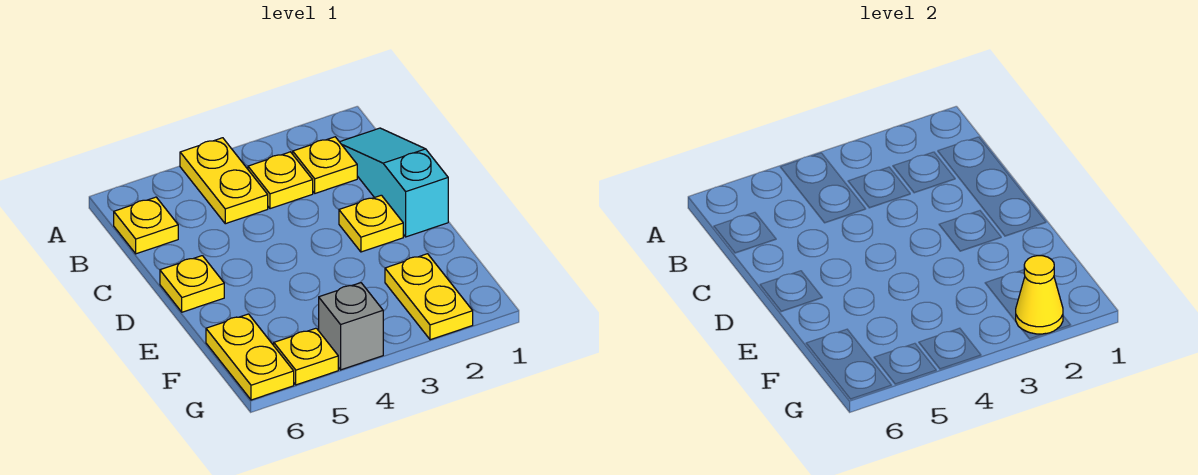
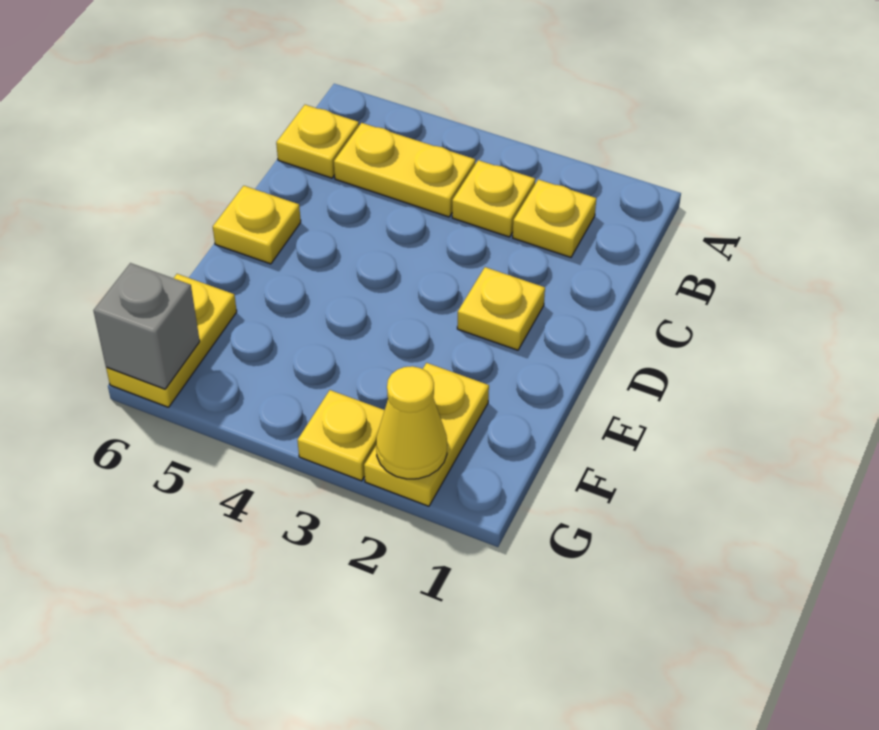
yellow 1x2 plate [180,138,268,224] -> yellow 1x2 plate turned to [334,123,475,217]
cyan 1x3 slope [340,128,448,237] -> none
grey 1x1 brick [319,283,383,370] -> grey 1x1 brick moved to [93,263,200,389]
yellow 1x1 plate [274,328,338,385] -> yellow 1x1 plate moved to [297,390,385,481]

